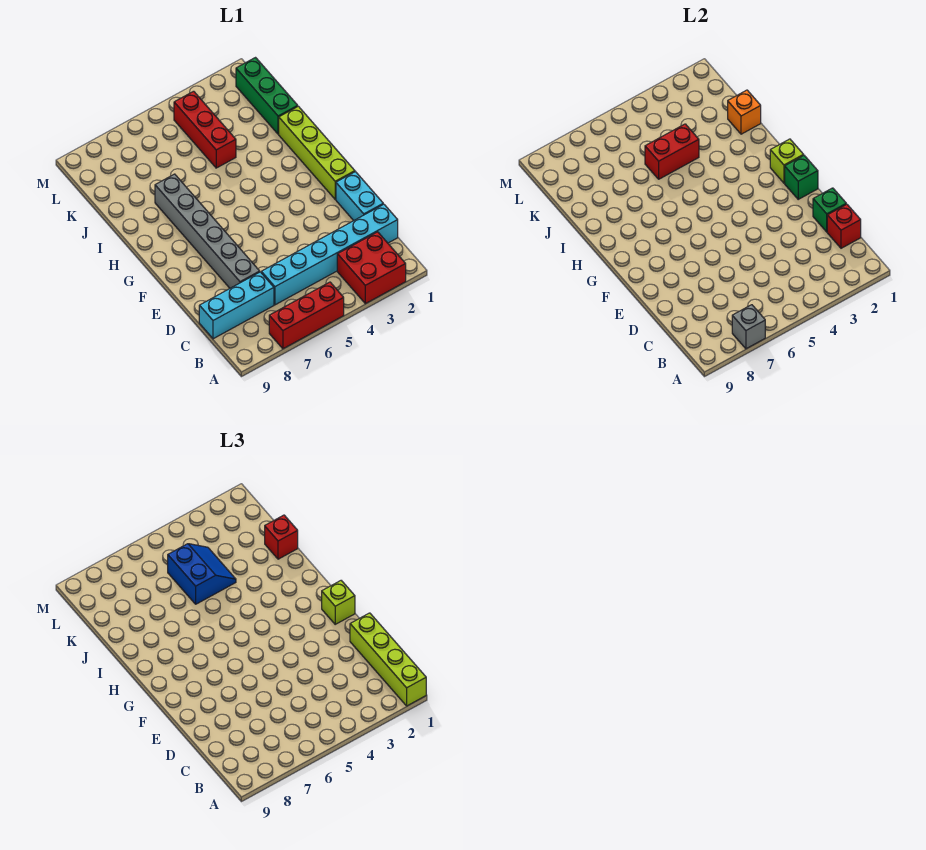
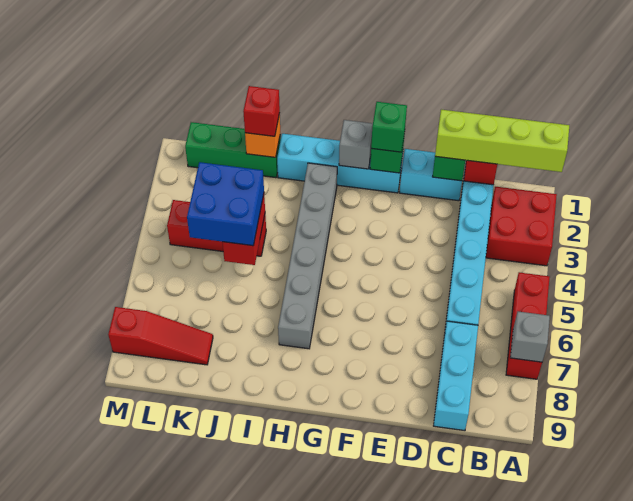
grey 1x6 brick [155,174,260,288] -> grey 1x6 brick turned to [278,163,337,349]
lime 1x4 brick [279,106,355,199] -> cyan 1x4 brick [277,134,403,193]
lime 1x1 brick [322,581,355,624] -> green 1x1 brick [371,102,407,152]
lime 1x1 brick [770,139,804,183] -> grey 1x1 brick [339,120,373,169]
blue 2x2 slope [168,544,236,604] -> blue 2x2 brick [187,162,264,246]
none -> red 1x3 slope [108,307,213,365]

